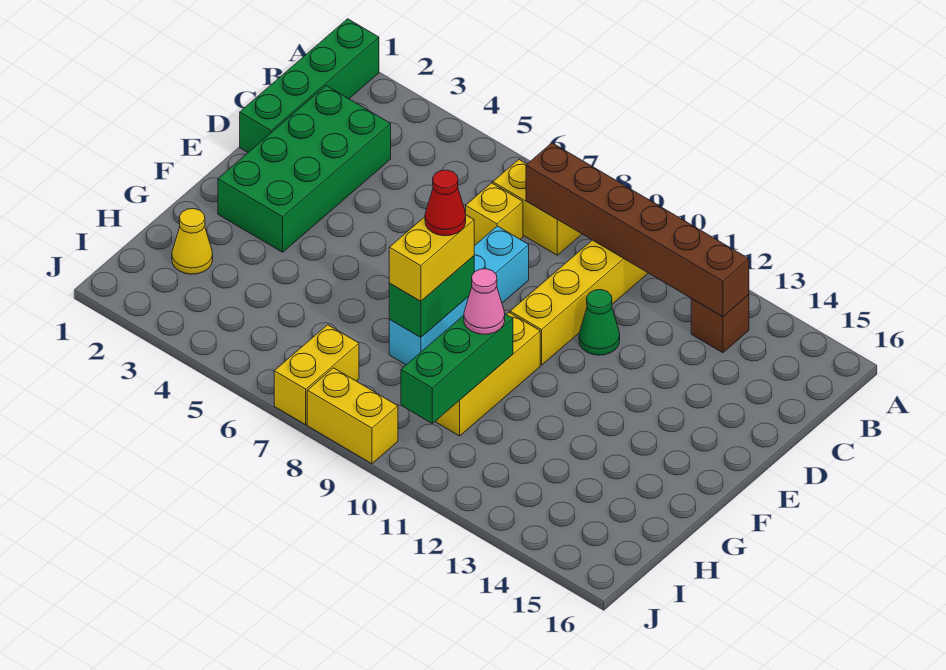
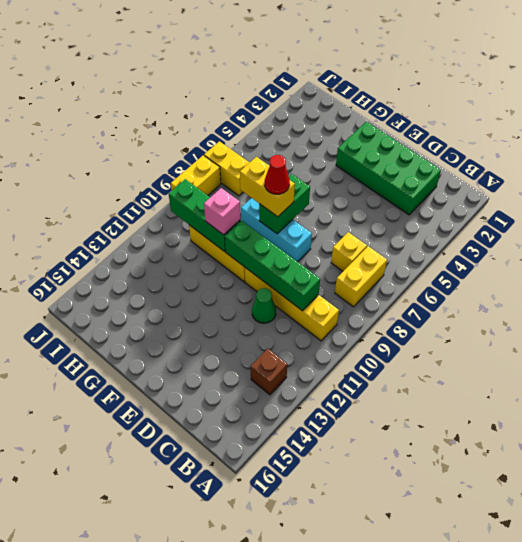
green 1x4 brick [240,19,379,152] -> green 1x4 brick moved to [225,220,320,311]
brown 1x6 brick [526,143,749,317] -> none
cyan 1x4 brick [389,226,529,365] -> cyan 1x3 brick [241,198,312,262]
green 1x2 brick [389,256,474,337] -> green 1x2 brick turned to [259,174,310,234]
pink 1x1 cone [464,269,505,334] -> pink 1x1 brick [204,188,240,235]
yellow 1x1 cone [172,209,213,274] -> none

